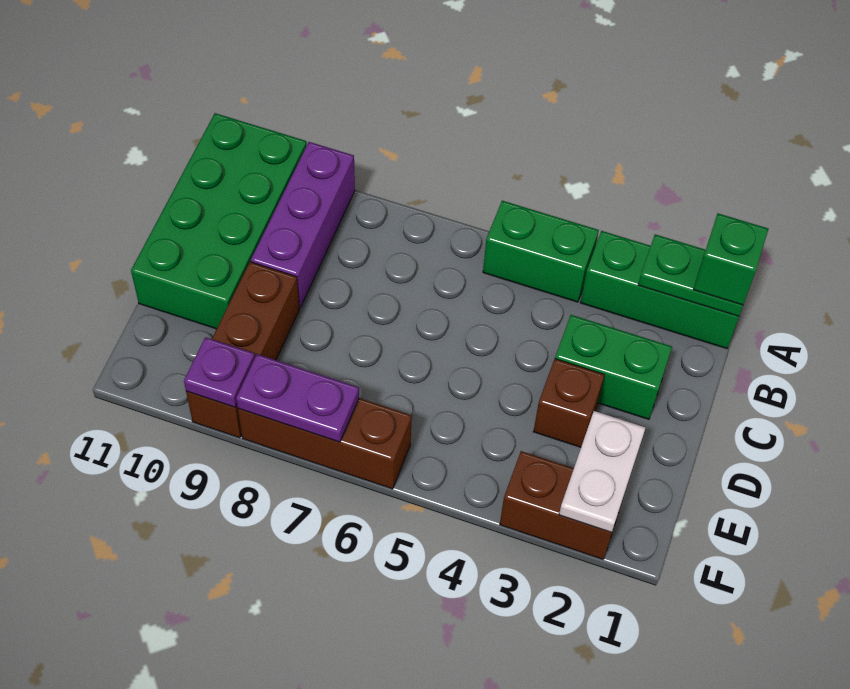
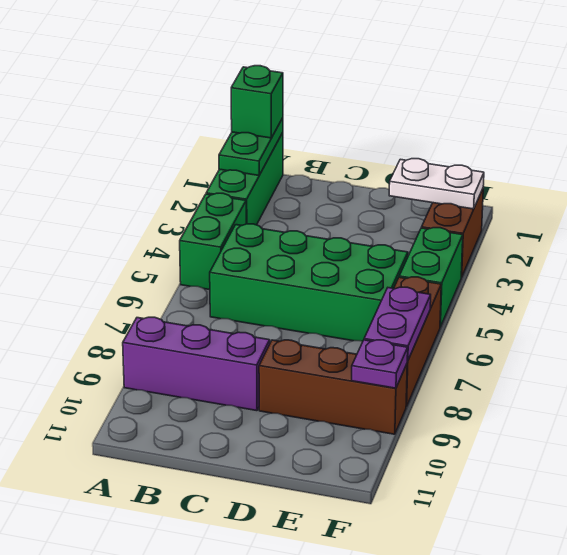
green 2x4 brick [131,113,307,329] -> green 2x4 brick moved to [210,224,408,341]
green 1x2 brick [555,315,672,419] -> green 1x2 brick moved to [399,228,463,327]
brown 1x1 brick [533,359,604,447] -> none

